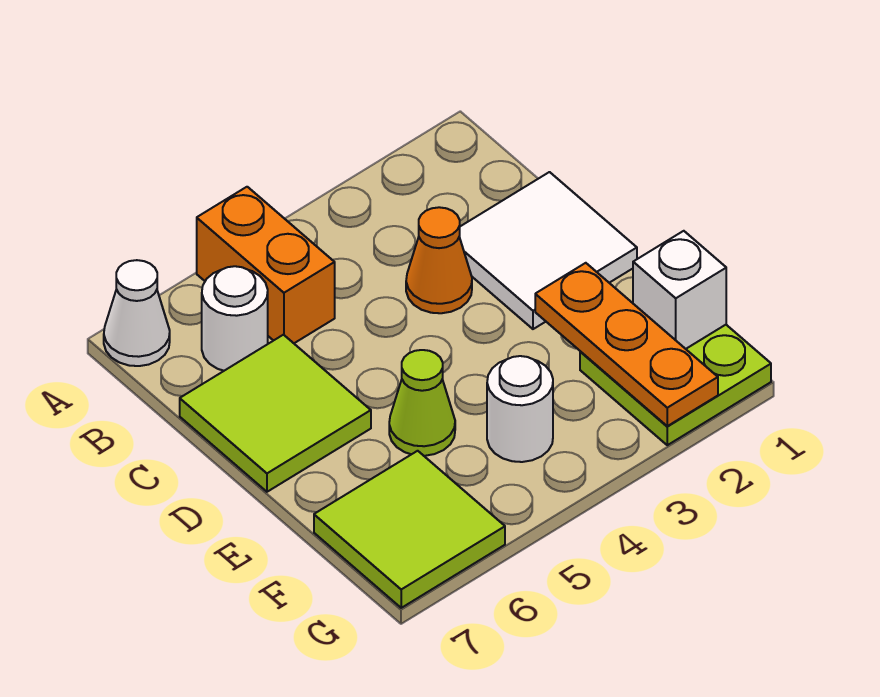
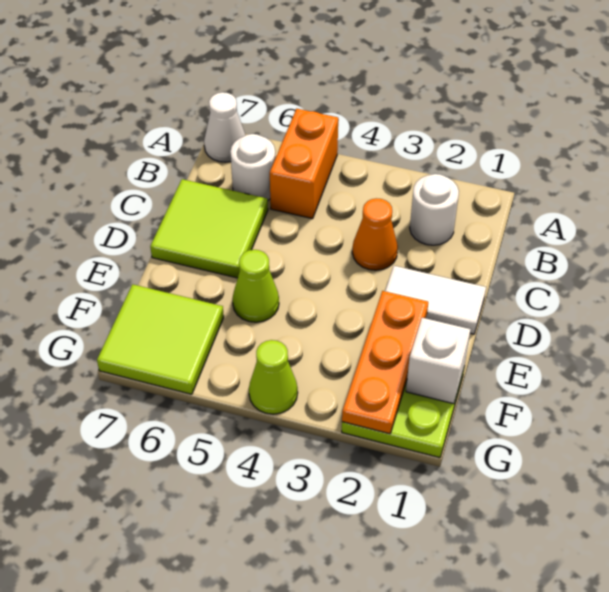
white 2x2 tile [459,172,637,329] -> white 1x2 tile [385,266,486,334]
white 1x1 round brick [487,356,553,462] -> white 1x1 round brick moved to [410,174,459,245]
none -> lime 1x1 cone [249,340,298,414]

